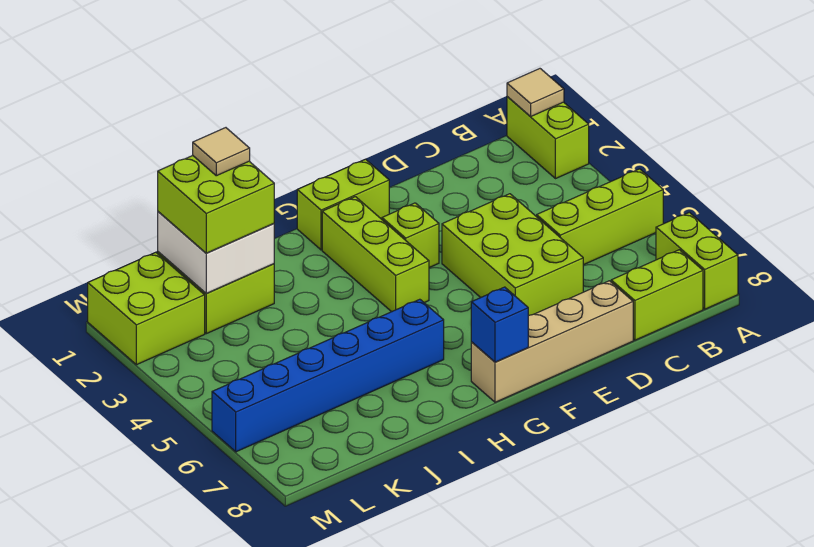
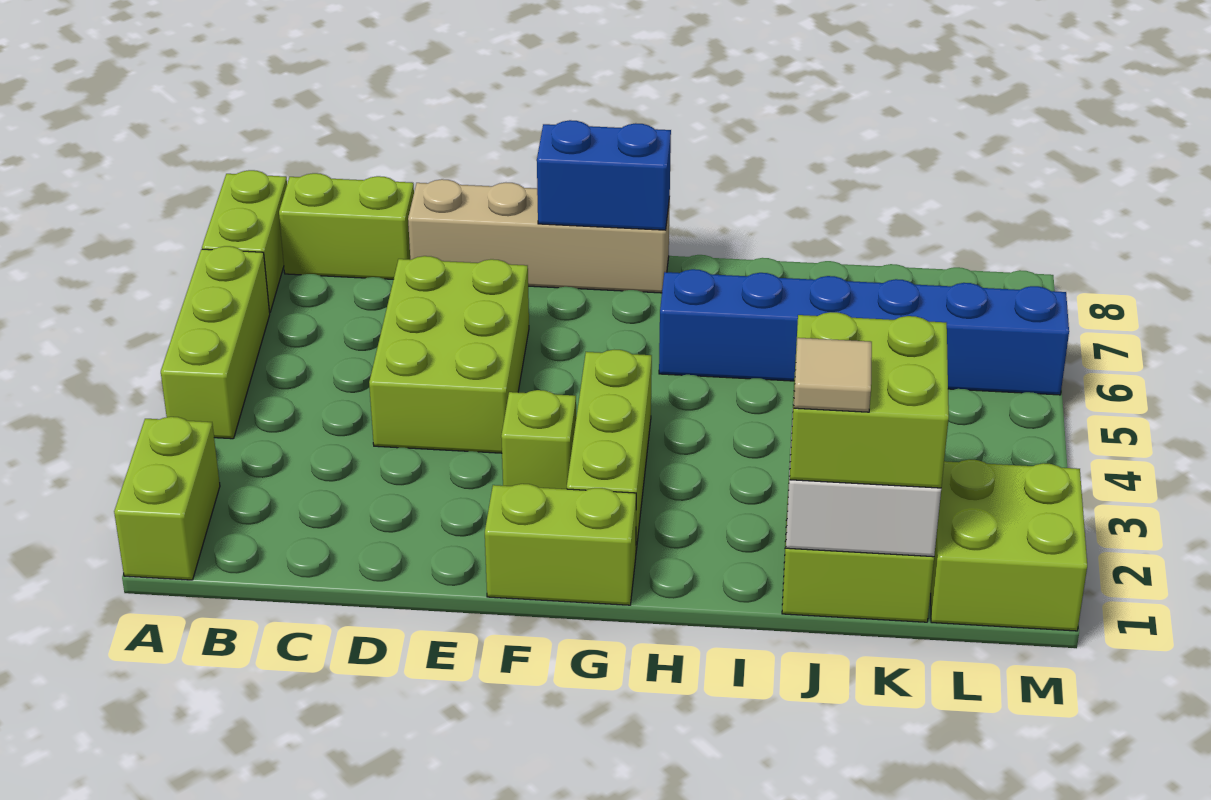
tan 1x1 tile [507,69,564,117] -> none
lime 1x3 brick [537,169,663,265] -> lime 1x3 brick turned to [161,246,270,439]
blue 1x1 brick [471,287,528,362] -> blue 1x2 brick [537,120,671,230]

